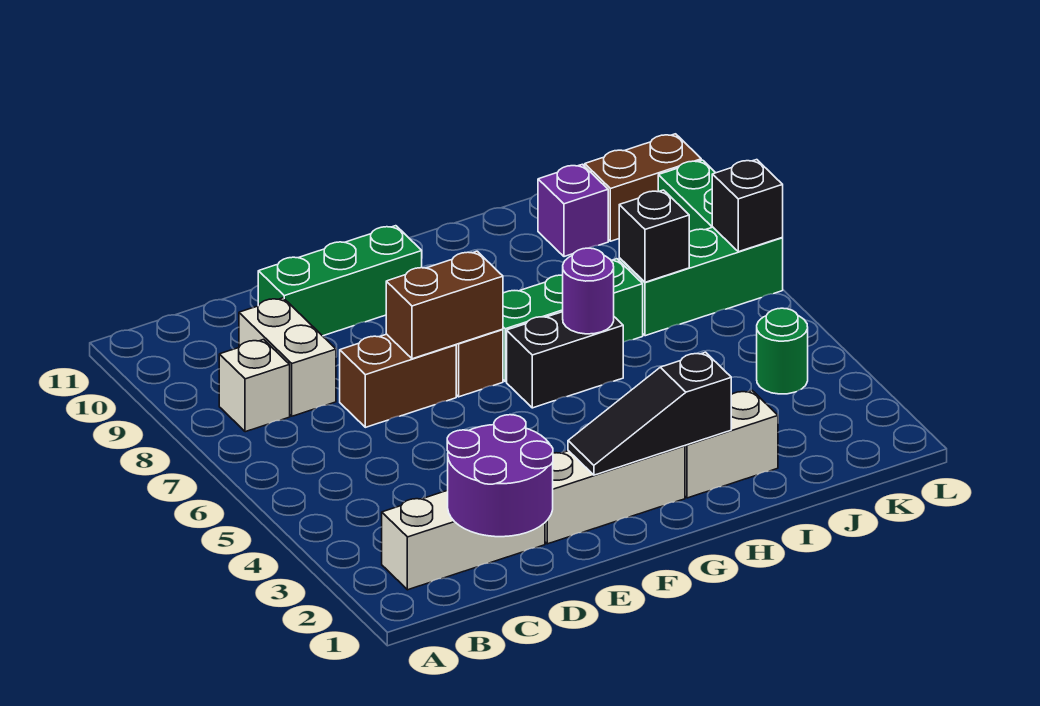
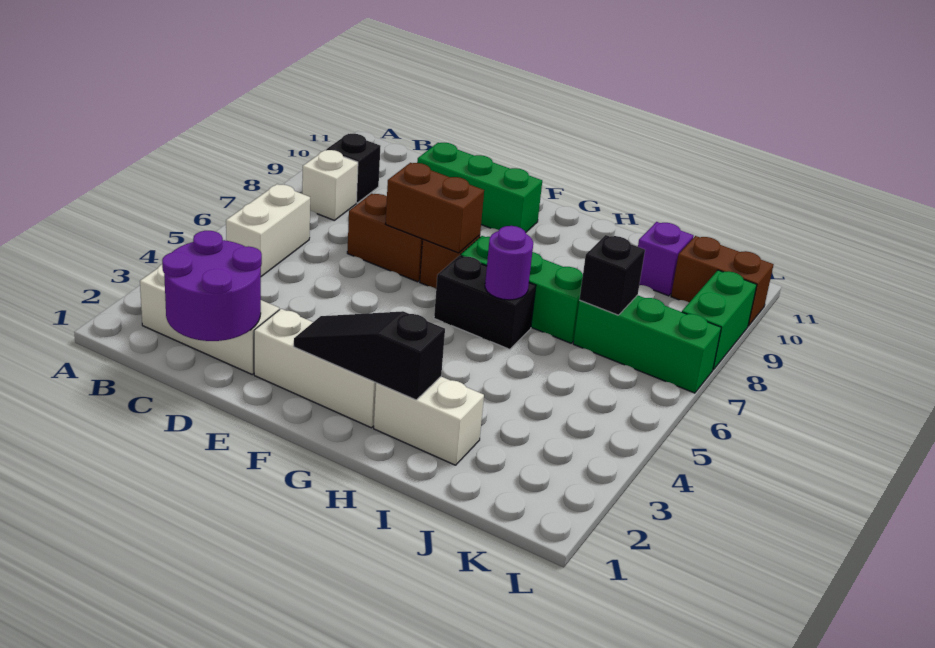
white 1x2 brick [239,298,336,416] -> white 1x2 brick moved to [226,184,310,276]
green 1x1 round brick [757,308,808,394] -> none
black 1x1 brick [712,160,783,252] -> black 1x1 brick moved to [326,134,381,203]

